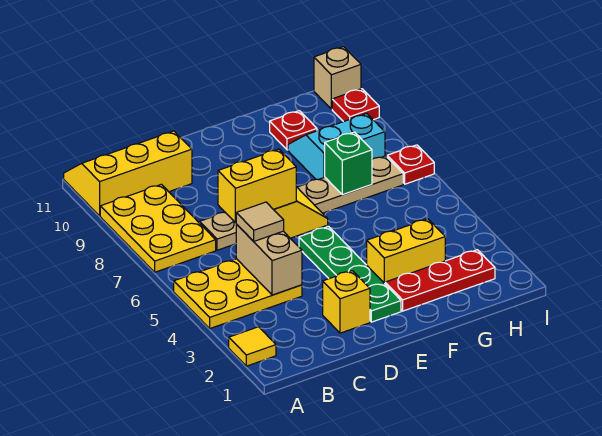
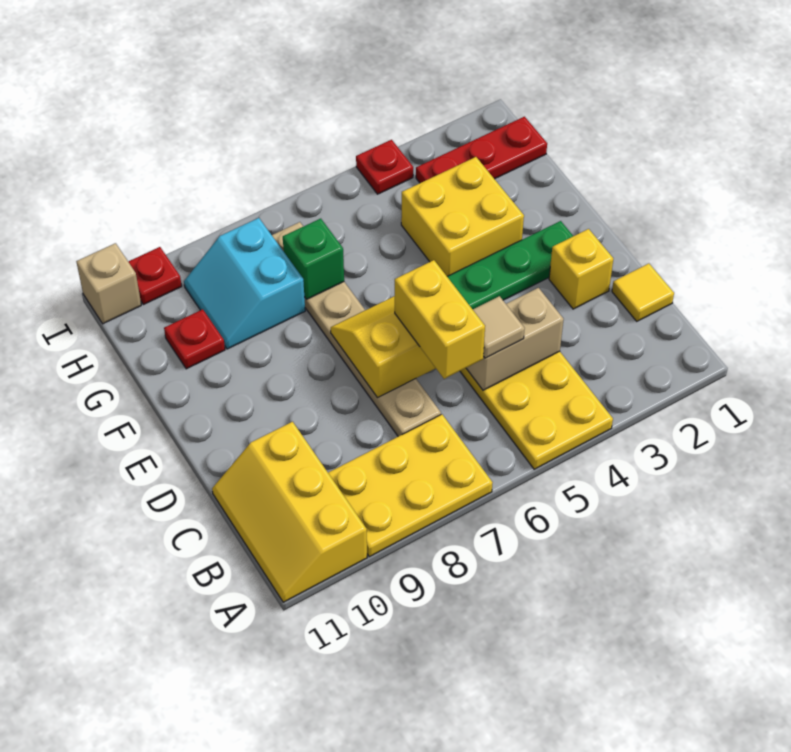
yellow 1x1 tile [229,327,276,366] -> yellow 1x1 tile moved to [612,264,674,321]
red 1x3 plate [385,250,495,311] -> red 1x3 plate turned to [416,117,547,183]
yellow 1x2 brick [367,219,445,284] -> yellow 2x2 brick [401,157,524,276]
red 1x1 plate [387,145,434,184] -> red 1x1 plate moved to [356,140,413,194]

